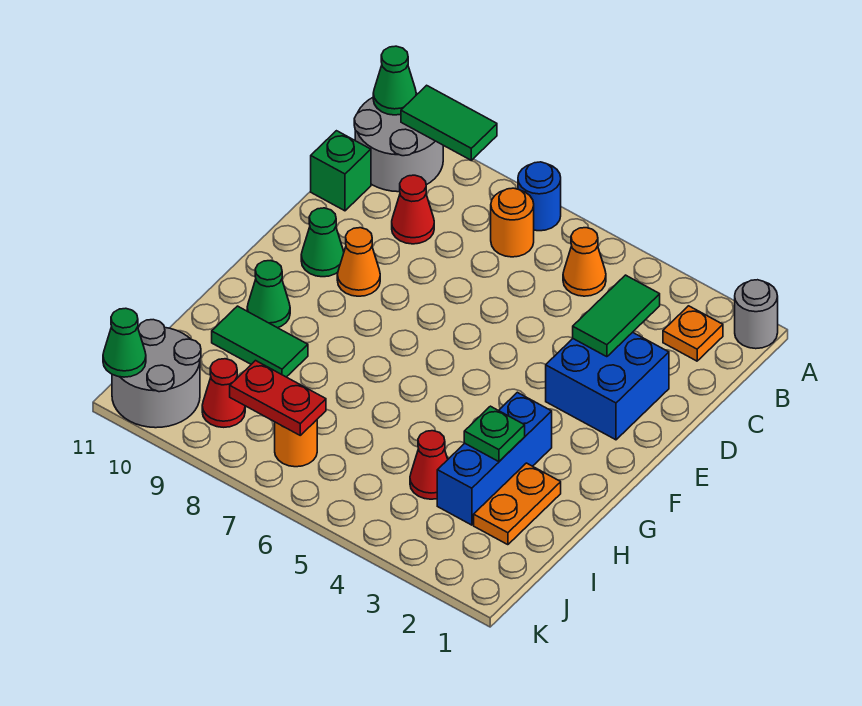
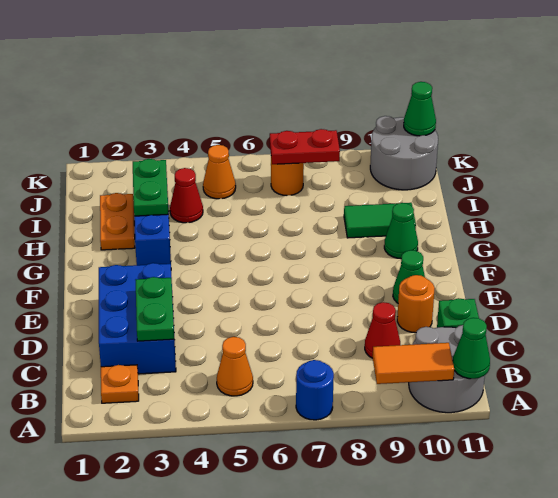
grey 1x1 round brick [735,280,778,349] -> none
green 1x2 tile [401,85,497,160] -> orange 1x2 tile [373,343,454,384]
orange 1x1 round brick [491,188,534,257] -> orange 1x1 round brick moved to [397,275,435,333]
green 1x2 tile [573,275,660,357] -> green 1x2 plate [136,277,174,341]
blue 2x2 brick [546,332,669,440] -> blue 2x3 brick [99,263,176,374]
orange 1x1 cone [337,228,380,296] -> orange 1x1 cone moved to [203,145,236,199]
green 1x1 plate [464,406,525,462] -> green 1x2 plate [133,159,168,216]
red 1x1 cone [202,359,245,427] -> none

